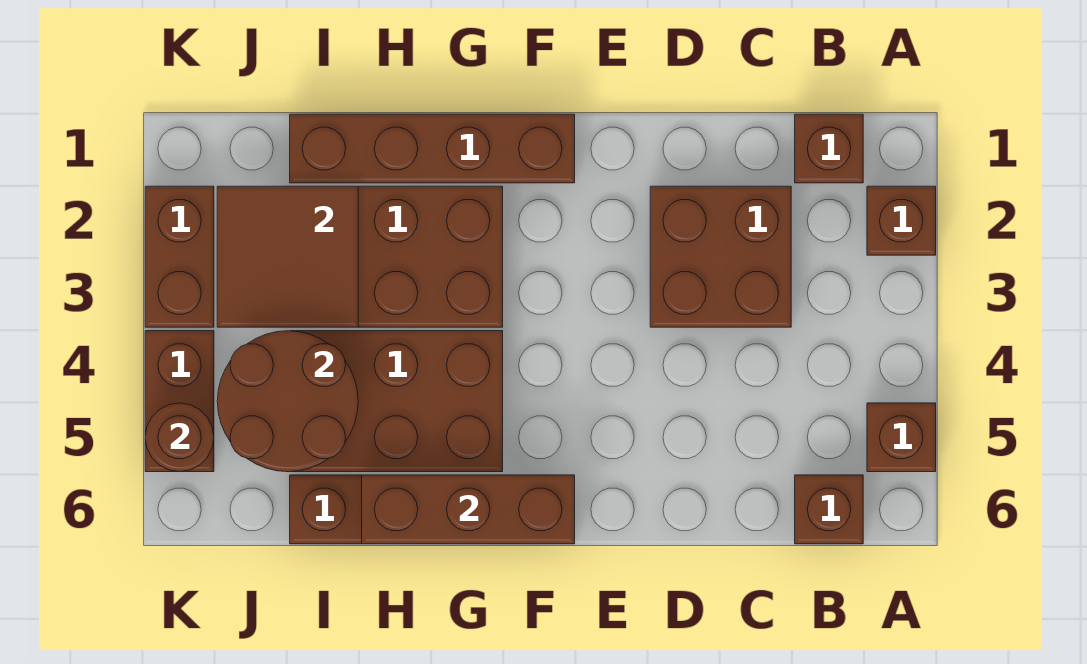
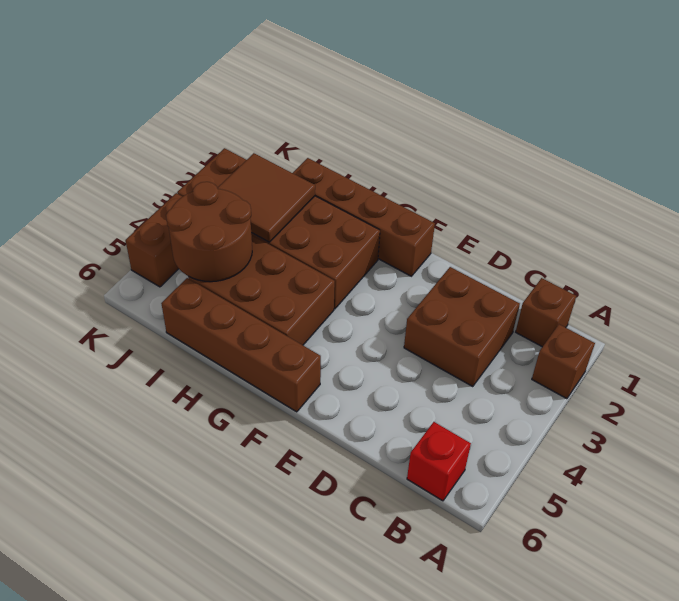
brown 1x1 brick [867,403,936,472] -> none
brown 1x1 brick [795,475,863,544] -> red 1x1 brick [407,422,471,501]
brown 1x3 brick [362,475,575,544] -> none
brown 1x1 round brick [145,403,214,472] -> none

